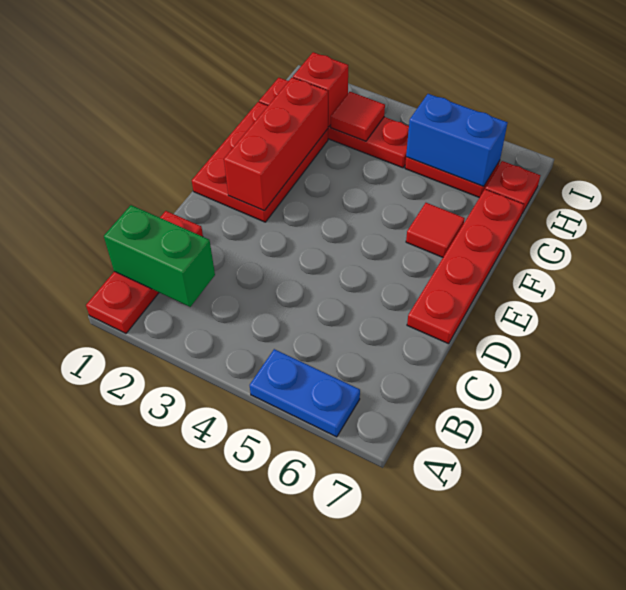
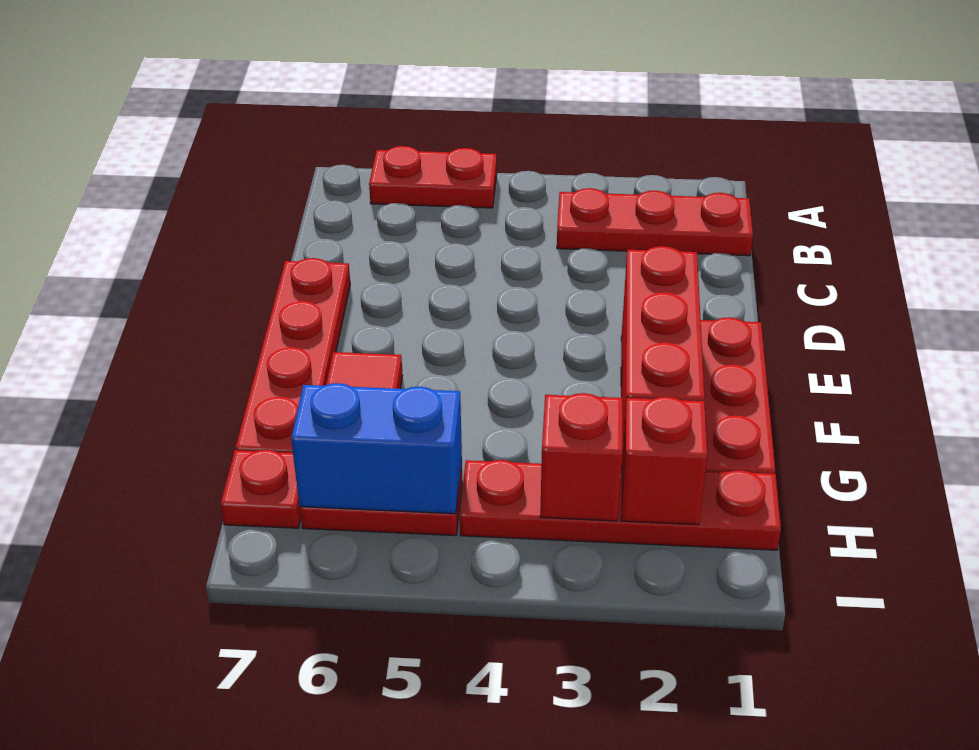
red 1x3 plate [86,211,203,333] -> red 1x3 plate turned to [557,188,753,256]
blue 1x2 plate [250,349,360,437] -> red 1x2 plate [369,146,497,208]
green 1x2 brick [104,205,215,307] -> none
red 1x1 tile [331,92,385,141] -> red 1x1 brick [540,393,623,521]

